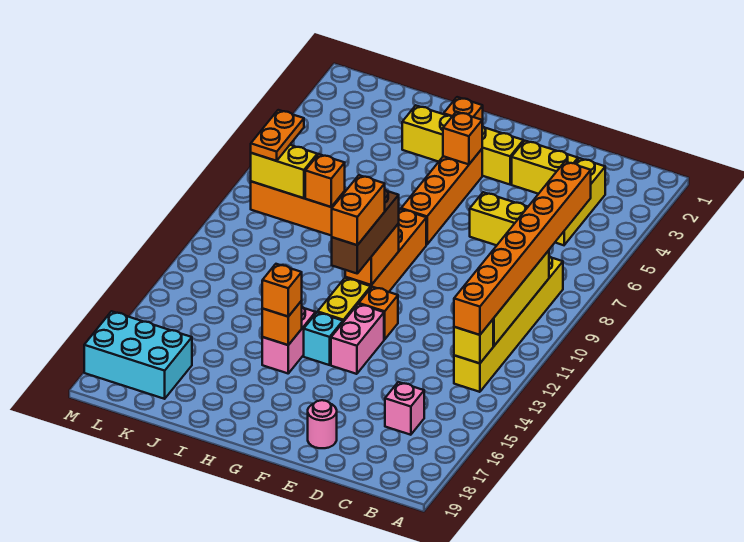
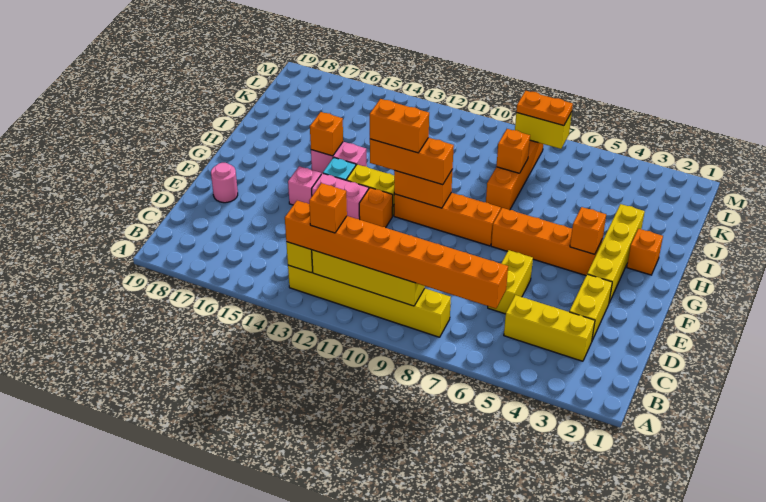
pink 1x1 brick [385,382,424,435] -> pink 1x1 brick moved to [288,166,321,205]
brown 1x3 brick [332,190,399,273] -> orange 1x3 brick [370,138,454,185]
orange 1x1 brick [262,264,302,316] -> orange 1x1 brick moved to [309,183,347,233]
yellow 1x2 brick [251,145,317,198] -> yellow 1x2 brick turned to [515,112,572,149]
cyan 2x3 brick [84,311,192,399] -> none

